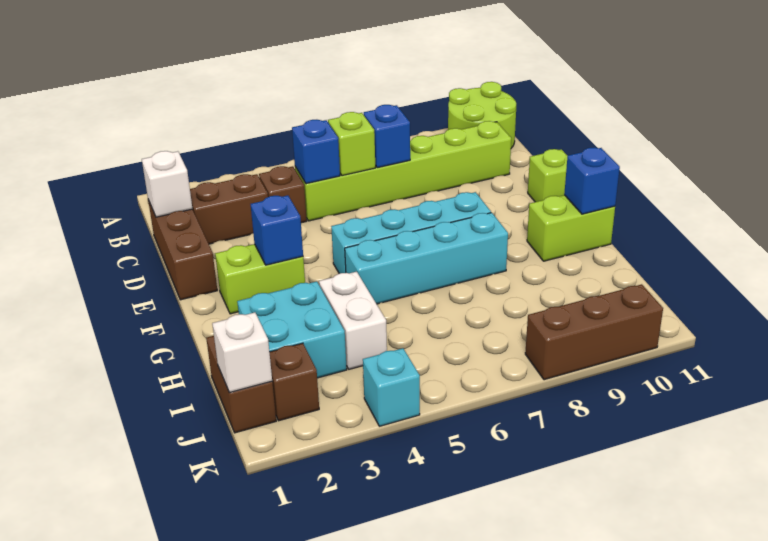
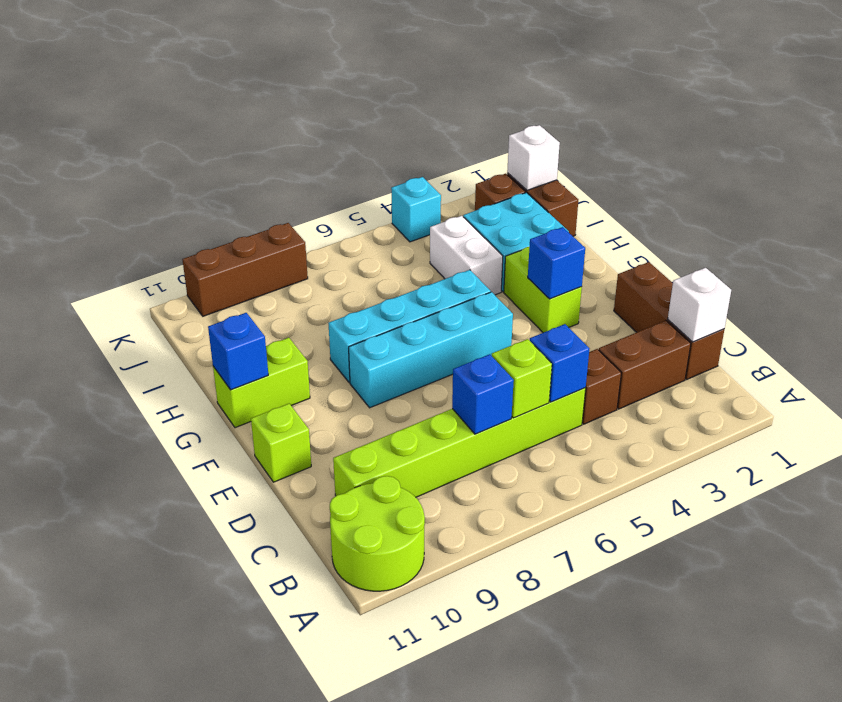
lime 1x2 brick [215,244,305,314] -> lime 1x2 brick turned to [504,247,582,333]

